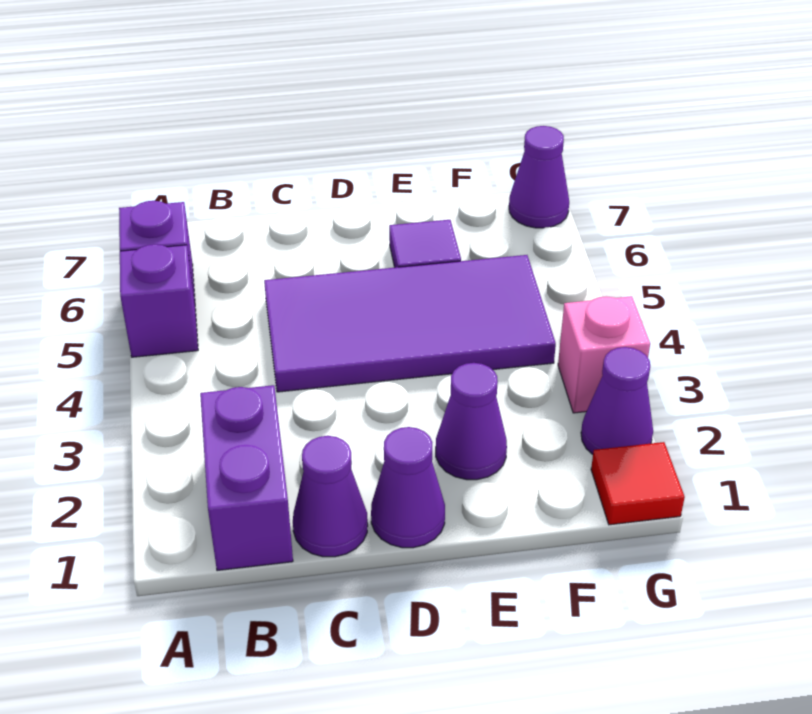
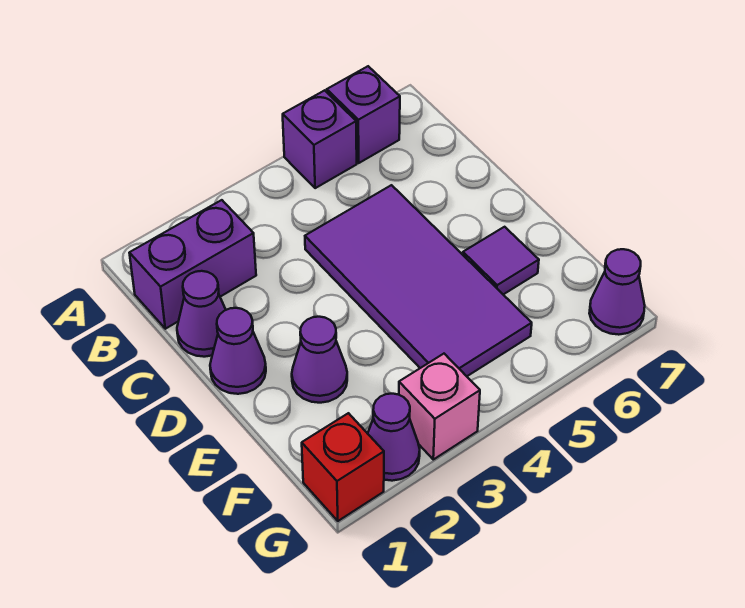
red 1x1 tile [591,442,685,525] -> red 1x1 brick [302,413,384,521]

